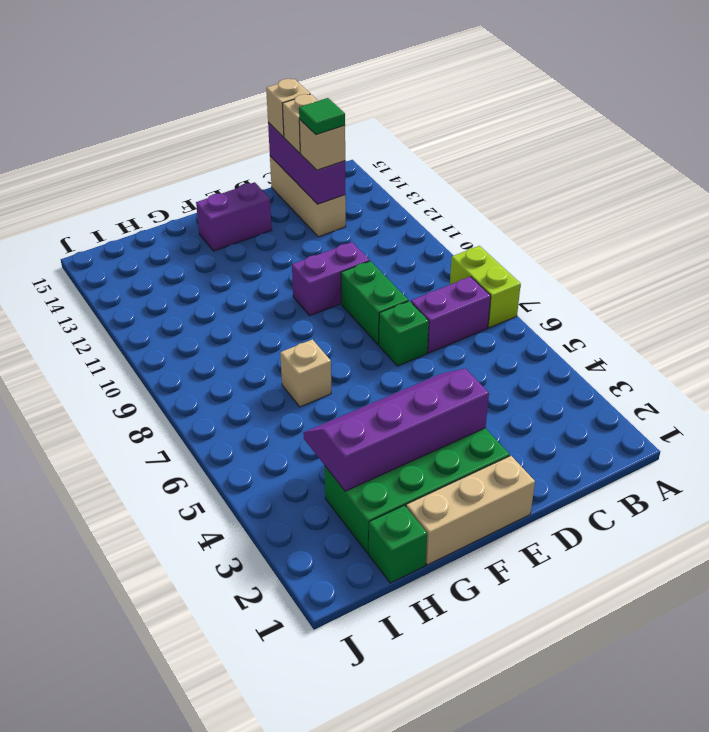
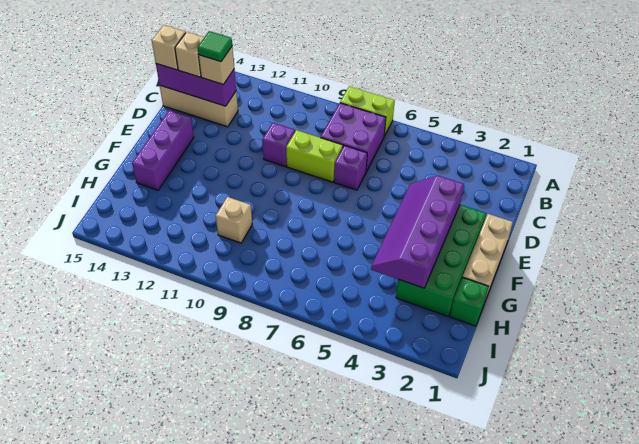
purple 1x2 brick [411,277,491,353] -> purple 2x2 brick [321,103,386,172]
green 1x1 brick [379,301,429,366] -> purple 1x1 brick [334,145,367,190]
green 1x2 brick [341,261,408,344] -> lime 1x2 brick [286,130,343,182]
purple 1x2 brick [292,242,370,316] -> purple 1x1 brick [262,123,295,167]
purple 1x2 brick [196,182,272,251] -> purple 1x3 brick [132,110,194,190]
tan 1x1 brick [280,339,331,407] -> tan 1x1 brick moved to [216,197,252,243]

